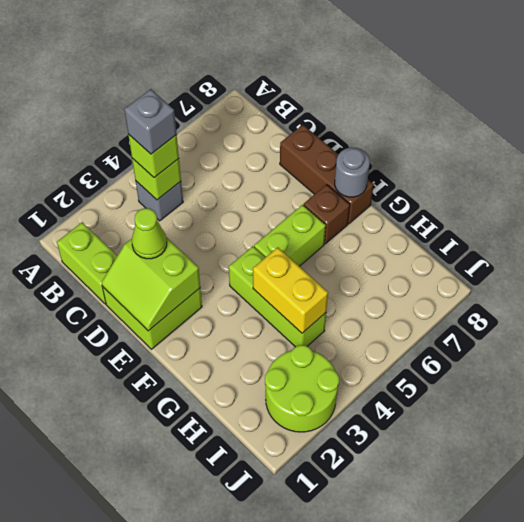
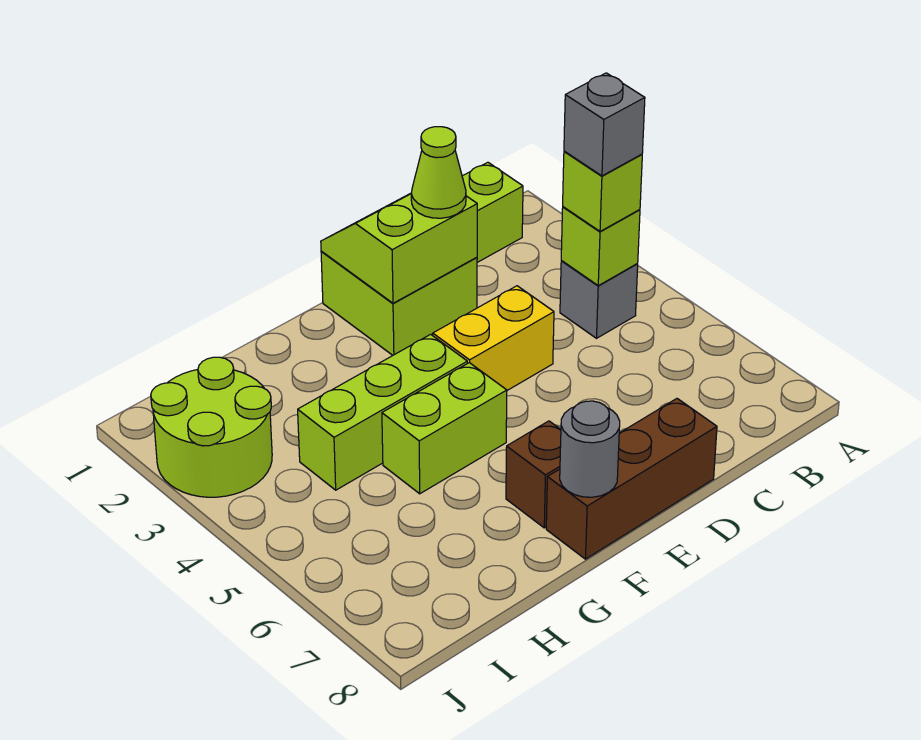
lime 1x2 brick [254,205,326,266] -> lime 1x2 brick turned to [382,363,507,494]
yellow 1x2 brick [253,247,328,333] -> yellow 1x2 brick moved to [433,286,554,390]

